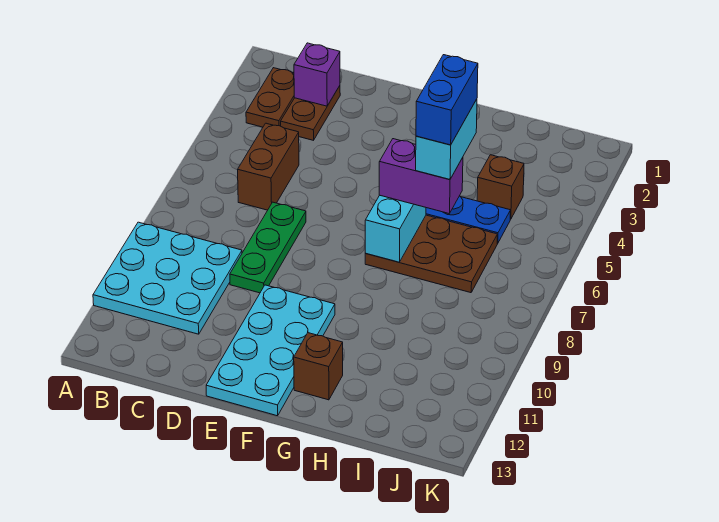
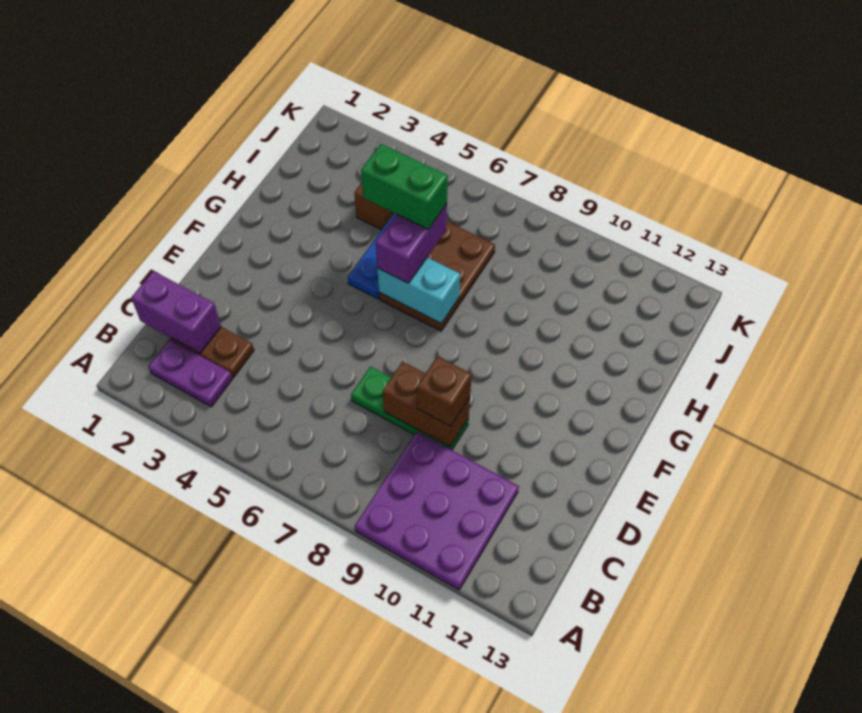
cyan 3x3 plate [93,222,242,334] -> purple 3x3 plate [355,432,519,590]
brown 1x2 plate [246,68,294,127] -> purple 1x2 plate [148,339,232,407]
purple 1x1 brick [294,43,340,106] -> purple 1x2 brick [131,271,221,353]
brown 1x2 brick [238,123,299,210] -> brown 1x2 brick moved to [383,362,470,447]
cyan 2x4 plate [206,285,335,416] -> none
brown 1x1 brick [294,333,343,400] -> brown 1x1 brick moved to [417,356,472,426]
cyan 1x2 brick [416,99,477,180] -> green 1x2 brick [361,144,448,229]
blue 1x2 brick [416,55,478,145] -> none

